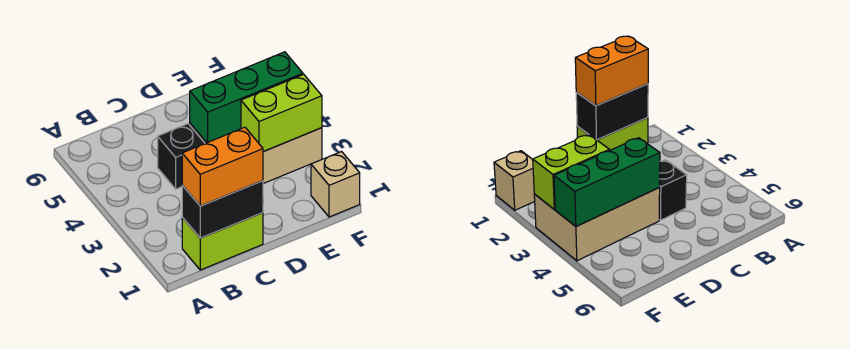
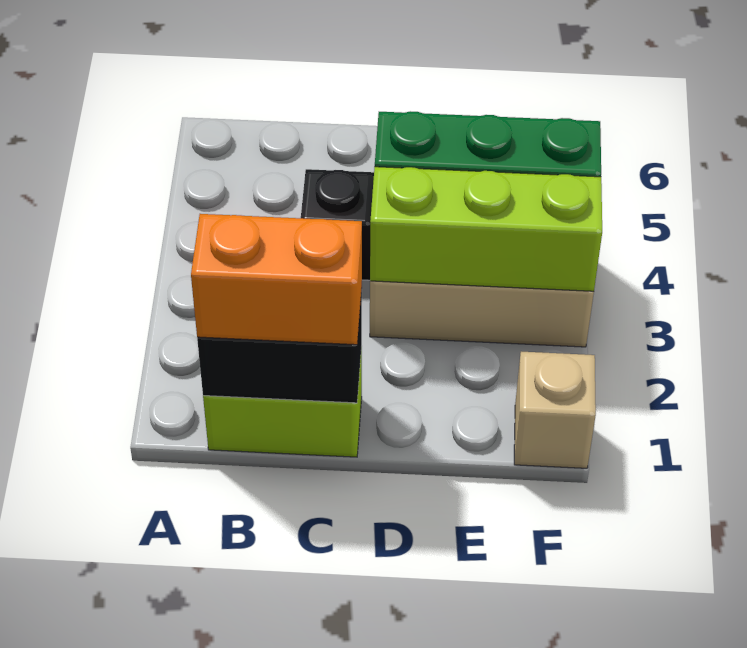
lime 1x2 brick [241,74,322,152] -> lime 1x3 brick [370,167,602,291]

